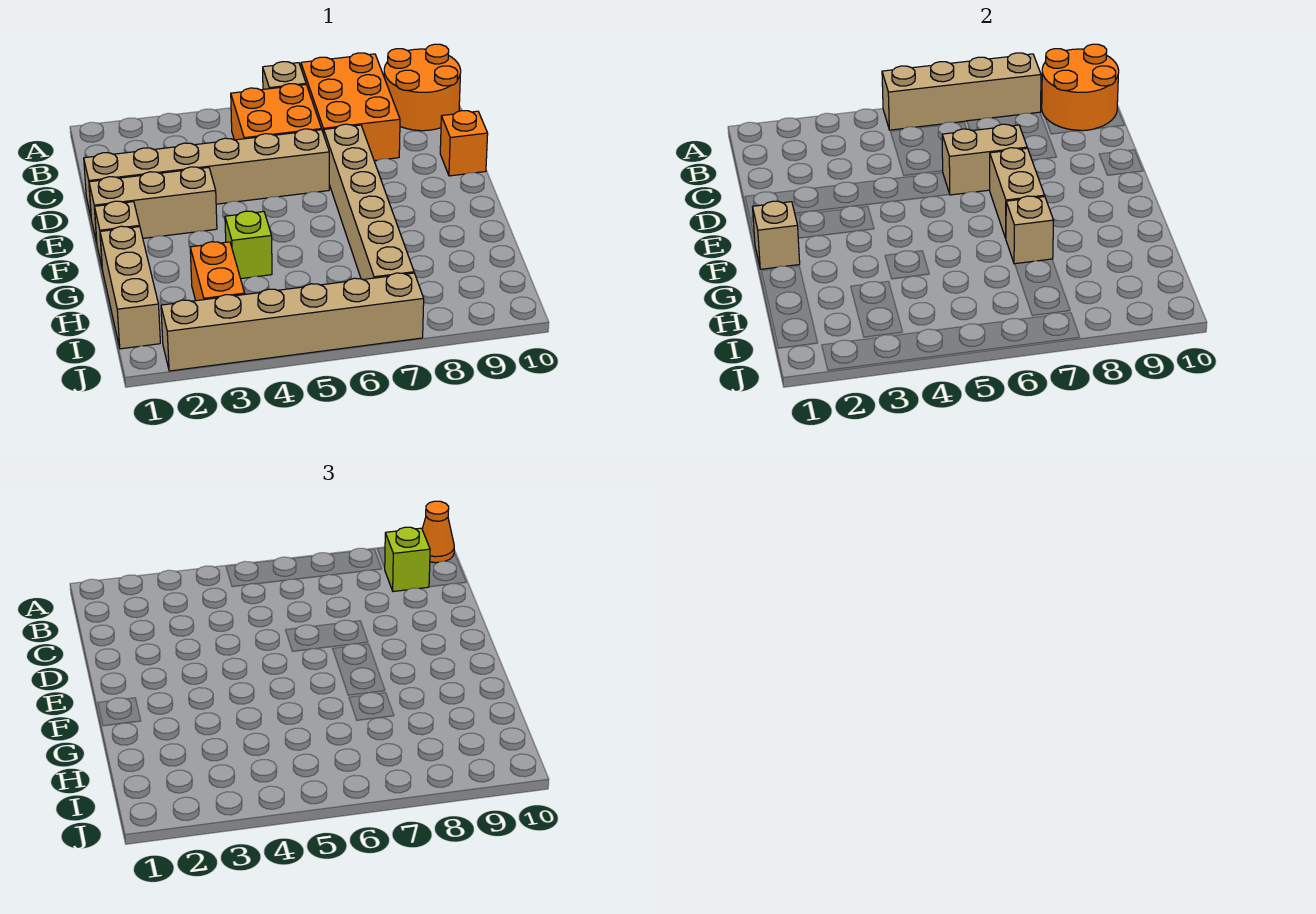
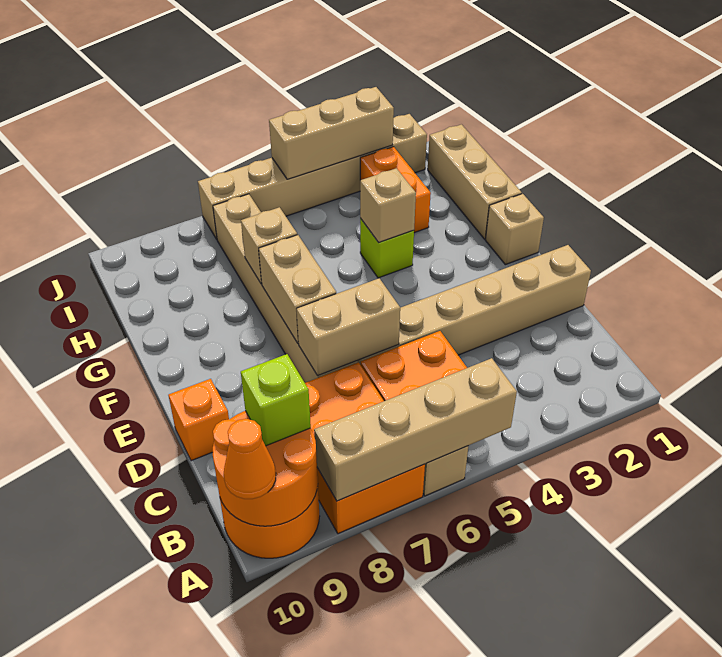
tan 1x3 brick [89,167,217,243] -> tan 1x3 brick moved to [269,87,394,179]
tan 1x1 brick [753,201,800,269] -> tan 1x1 brick moved to [360,168,416,242]

